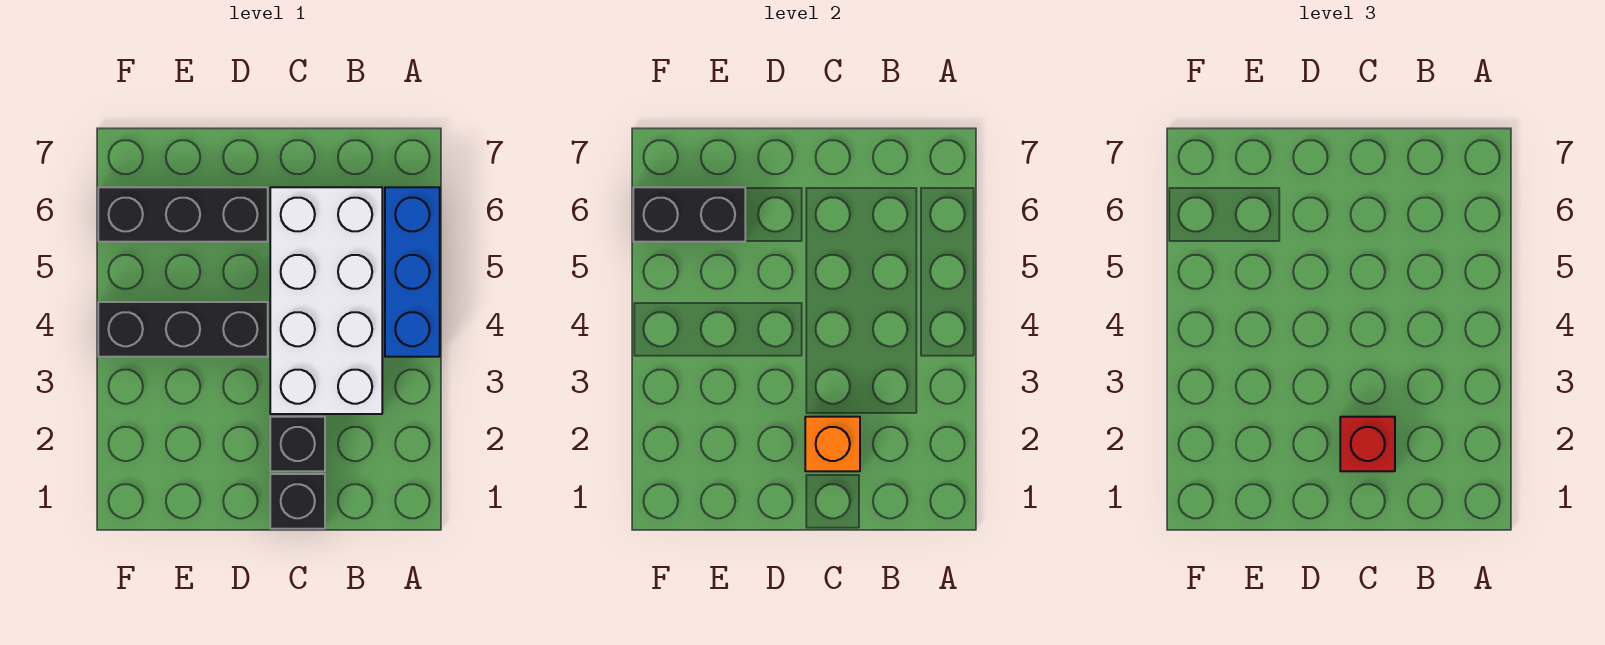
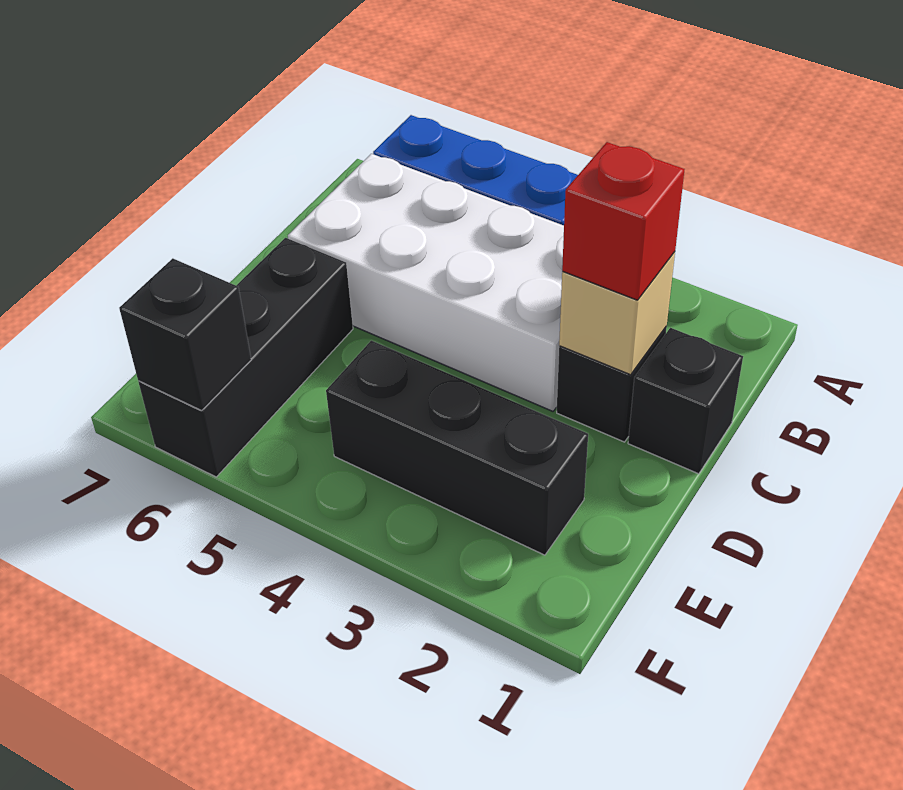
orange 1x1 brick [805,417,860,471] -> tan 1x1 brick [559,252,675,375]
black 1x3 brick [98,302,268,357] -> black 1x3 brick turned to [326,340,588,555]
black 1x2 brick [633,187,745,242] -> black 1x1 brick [119,258,251,411]

